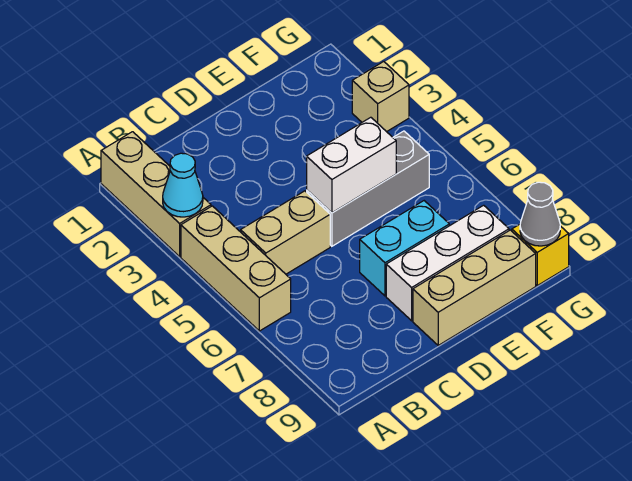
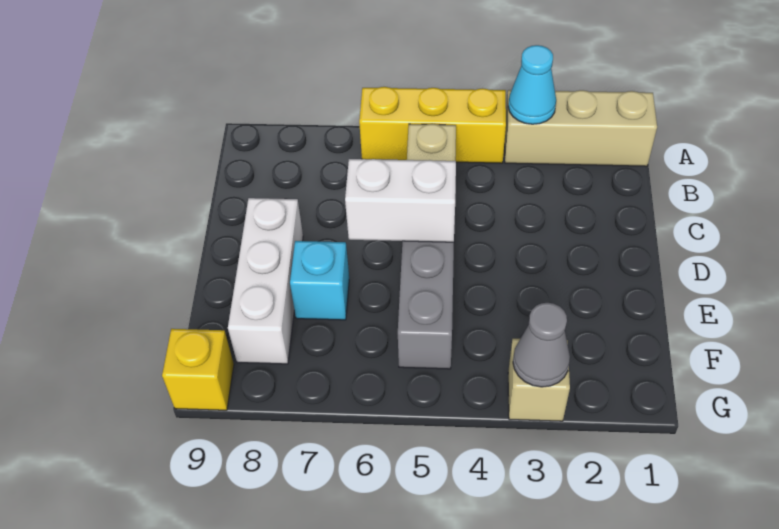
tan 1x3 brick [181,206,291,331] -> yellow 1x3 brick [359,87,506,163]
white 1x2 brick [307,117,396,213] -> white 1x2 brick turned to [345,159,456,242]
cyan 1x2 brick [360,201,449,296] -> cyan 1x1 brick [290,241,349,320]
tan 1x3 brick [413,230,536,345] -> none
grey 1x1 cone [520,182,560,246] -> grey 1x1 cone moved to [513,302,570,387]

